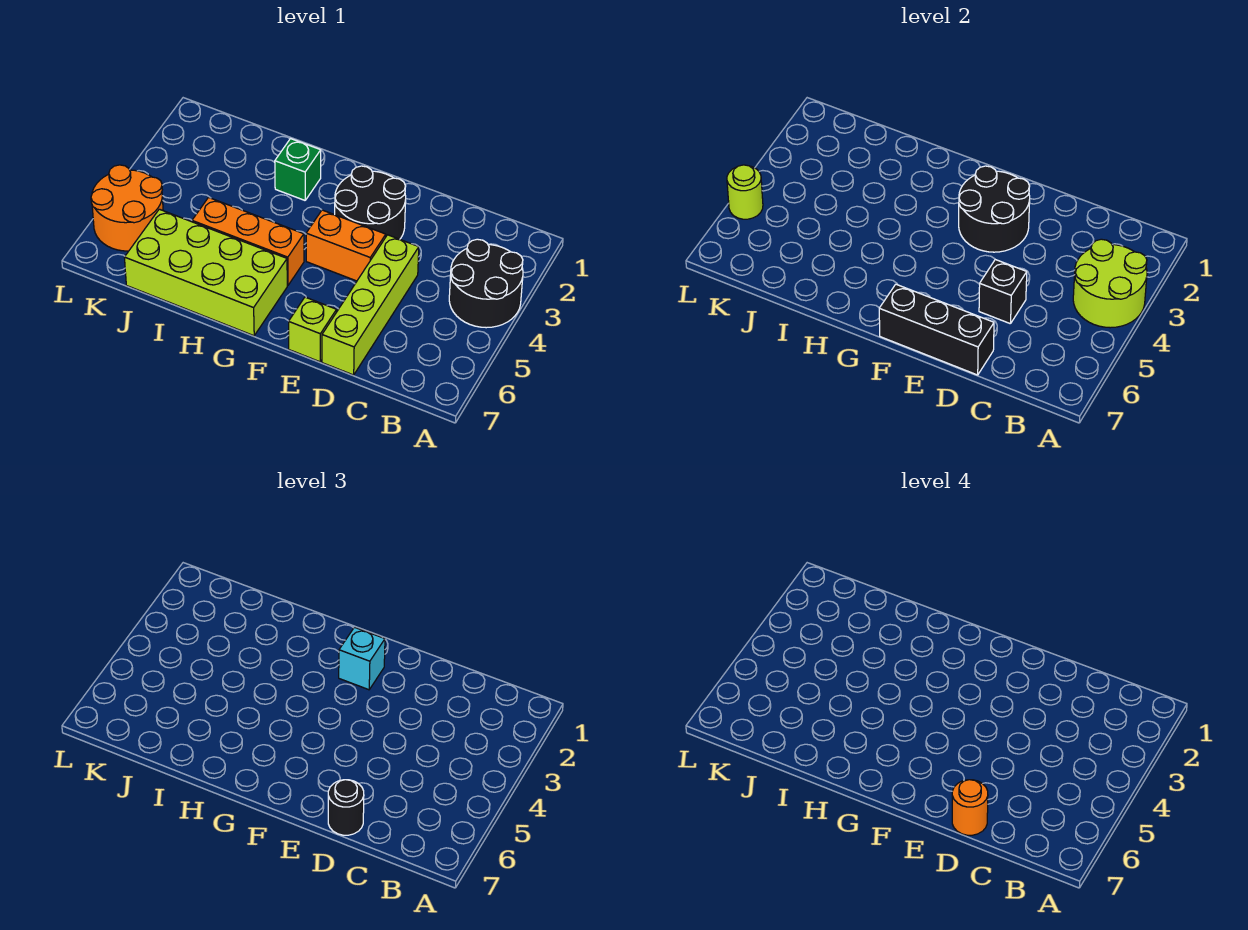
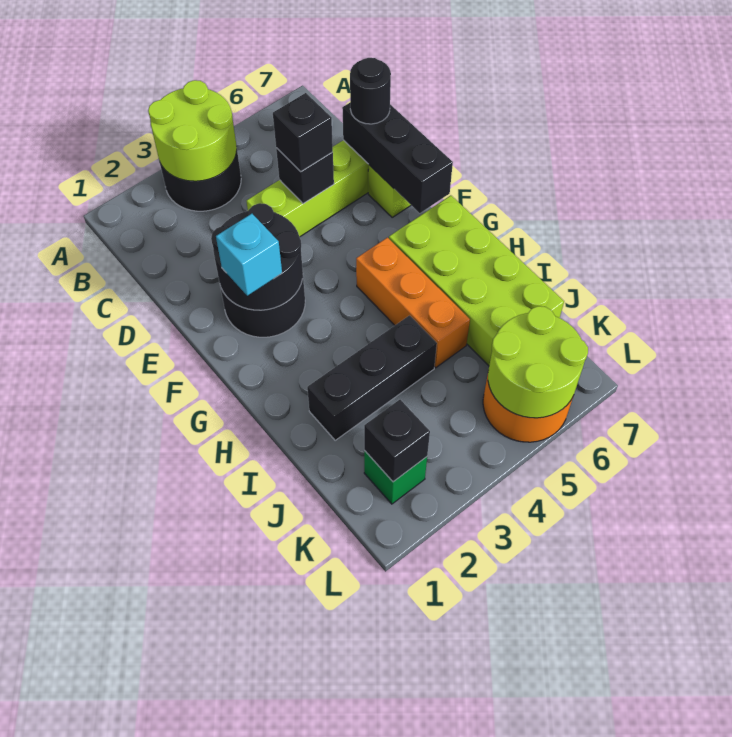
none -> black 1x1 brick [273,93,333,172]
orange 1x1 round brick [952,780,988,835] -> none
orange 1x2 brick [306,210,386,281] -> none
green 1x1 brick [275,139,321,200] -> green 1x1 brick moved to [364,451,427,504]
none -> black 1x3 brick [307,315,437,440]
none -> black 1x1 brick [364,400,430,482]
lime 1x1 round brick [727,165,763,219] -> lime 2x2 round brick [488,306,588,418]

